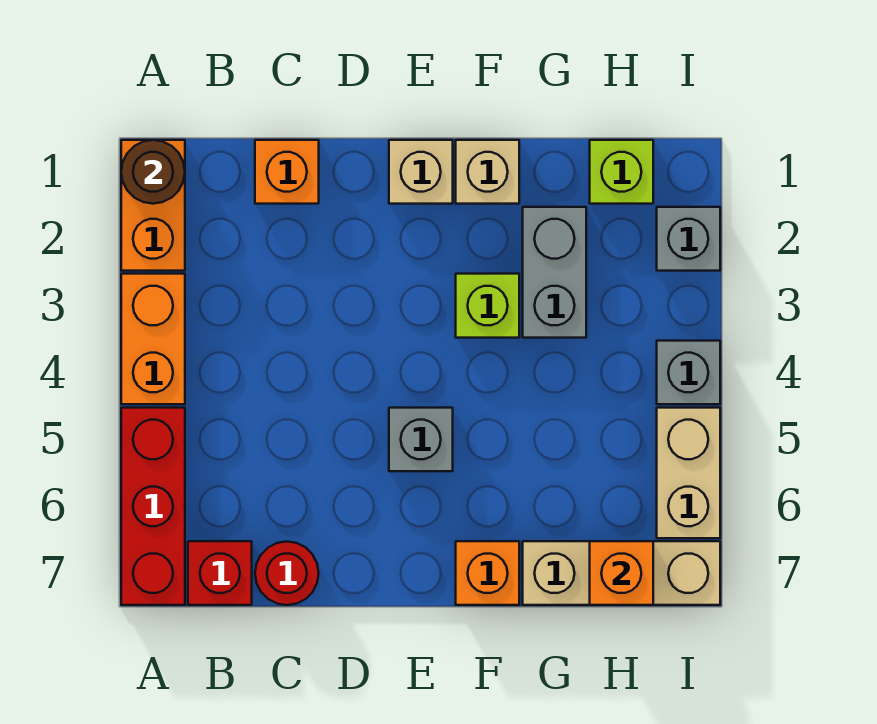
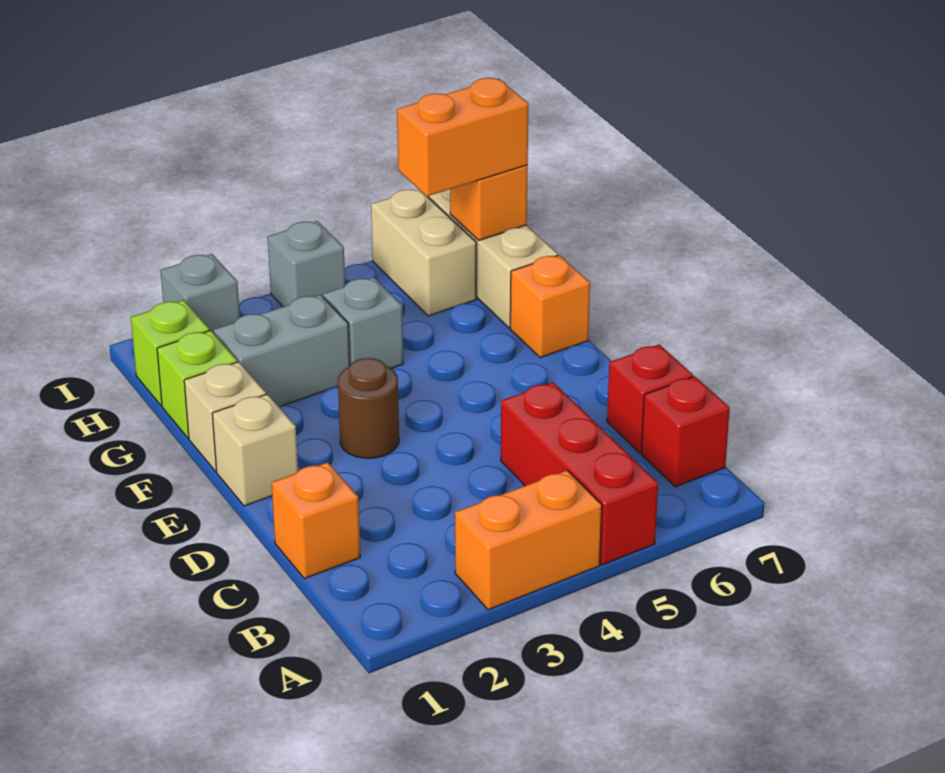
orange 1x2 brick [121,140,185,271] -> orange 1x2 brick moved to [397,78,528,196]
brown 1x1 round brick [121,140,185,204] -> brown 1x1 round brick moved to [338,358,399,458]
red 1x3 brick [121,408,185,605] -> red 1x3 brick turned to [501,382,658,565]
red 1x1 round brick [255,542,319,605] -> red 1x1 brick [607,345,693,453]
grey 1x1 brick [389,408,453,471] -> grey 1x1 brick moved to [323,277,403,368]
lime 1x1 brick [456,274,519,338] -> lime 1x1 brick moved to [157,330,237,438]
tan 1x2 brick [657,408,720,538] -> tan 1x2 brick turned to [371,189,476,316]

